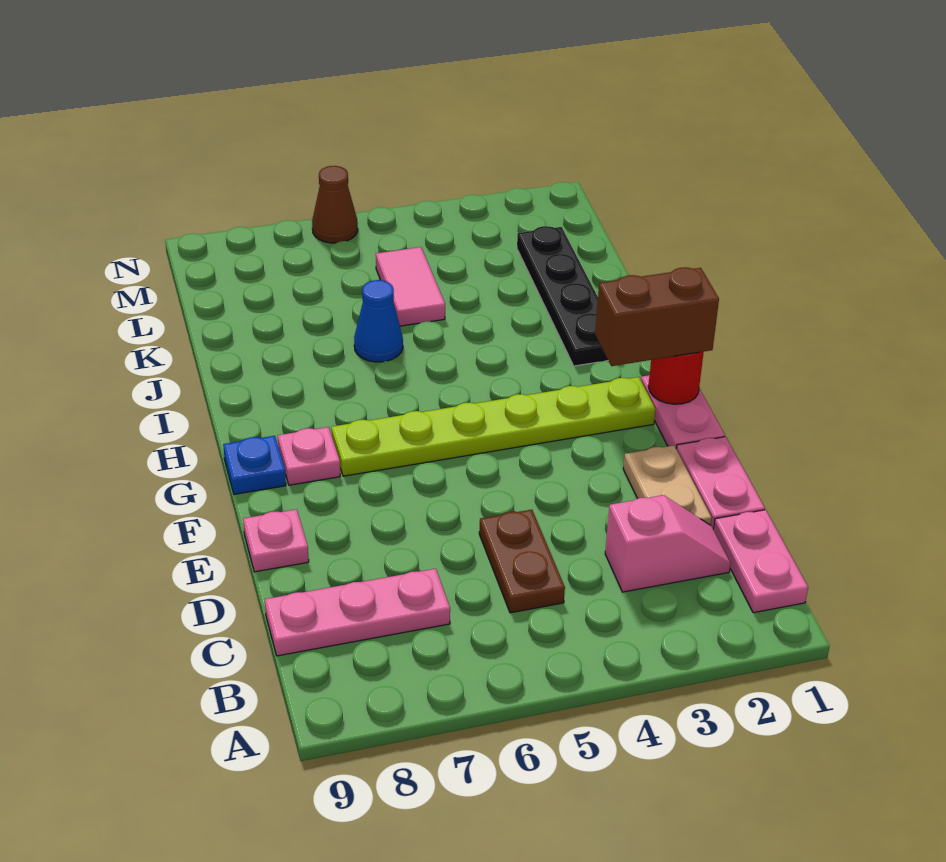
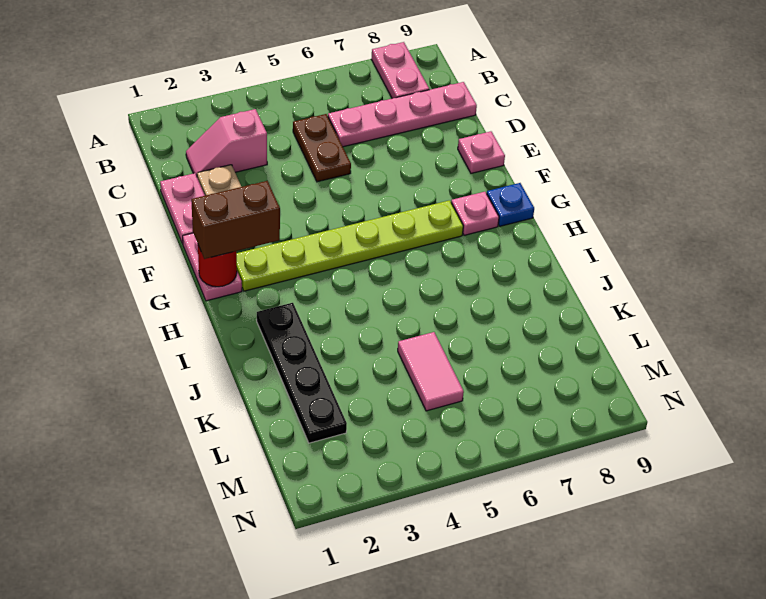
pink 1x2 plate [714,510,808,613] -> pink 1x2 plate moved to [371,42,429,98]
pink 1x3 plate [265,569,450,656] -> pink 1x4 plate [328,82,477,147]
blue 1x1 cone [354,280,403,362] -> none
brown 1x1 cone [312,166,358,243] -> none

